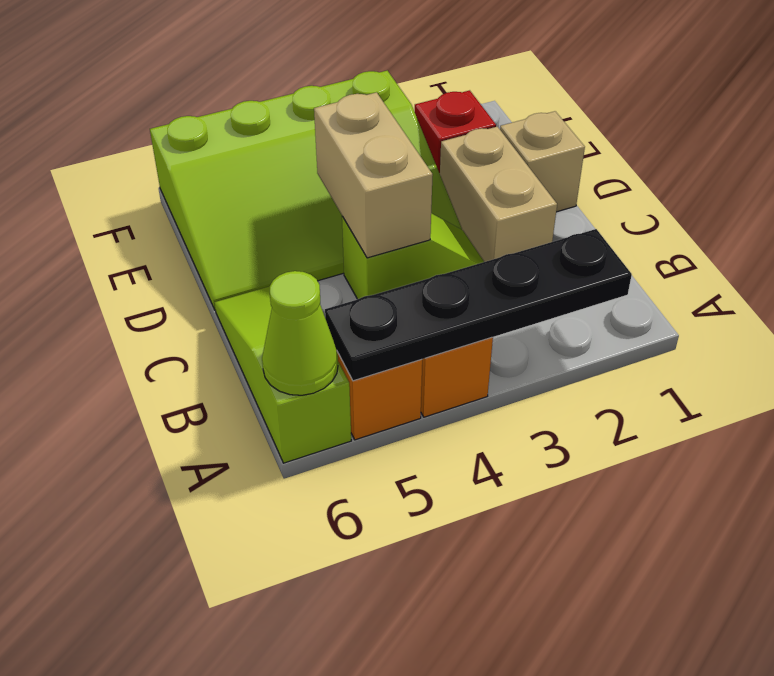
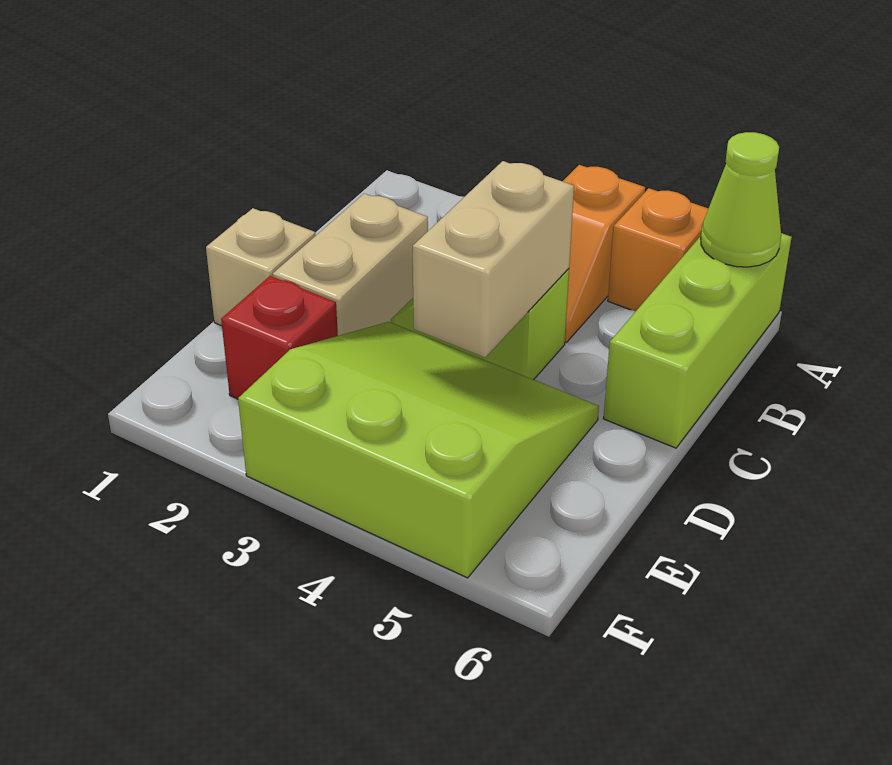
black 1x4 plate [325,229,632,381] -> none
lime 1x3 slope [214,286,351,463] -> lime 1x3 brick [603,233,792,448]
lime 3x4 slope [150,71,462,309] -> lime 3x3 slope [238,322,599,578]

